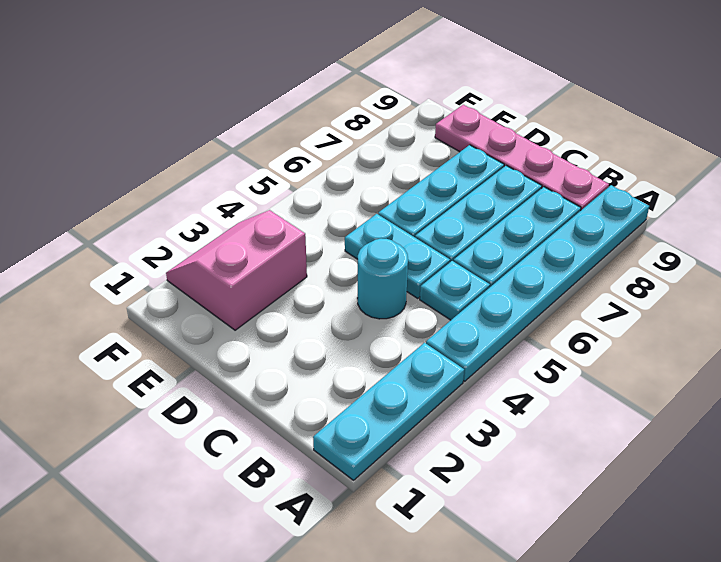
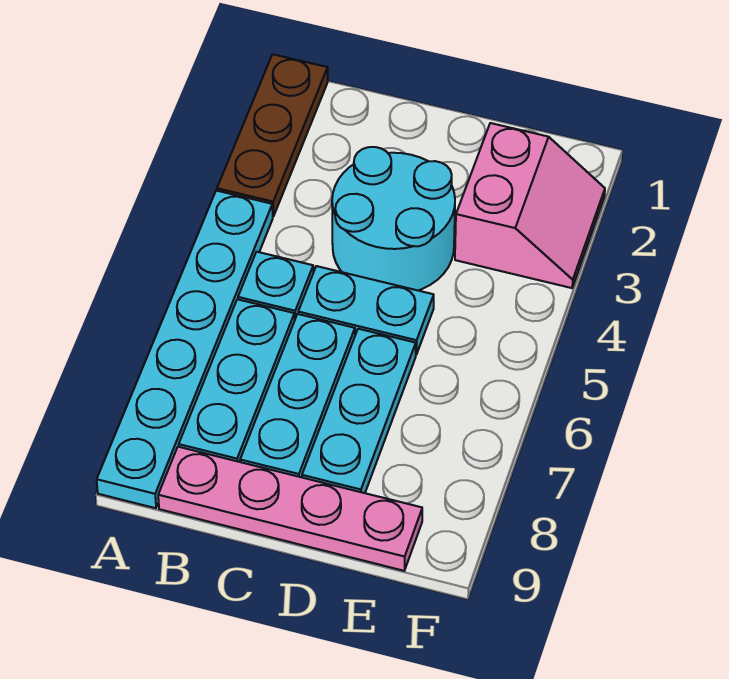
cyan 1x3 plate [313,343,464,480] -> brown 1x3 plate [217,54,328,216]
cyan 1x1 round brick [357,238,408,319] -> cyan 2x2 round brick [332,147,455,291]

